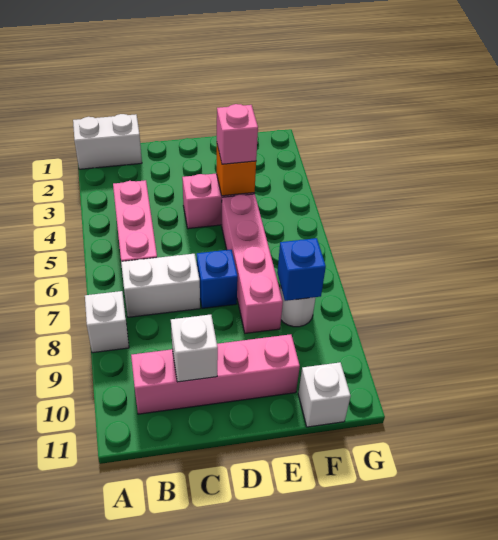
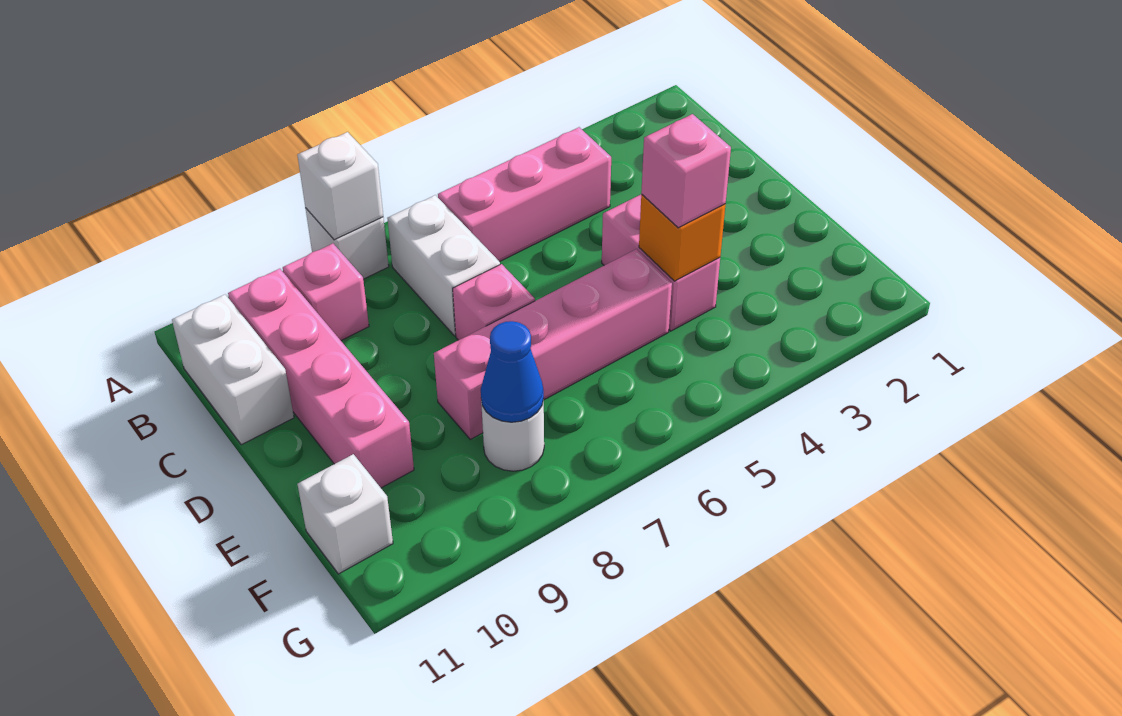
white 1x2 brick [73,114,142,169] -> white 1x2 brick moved to [172,295,294,445]
none -> pink 1x1 brick [283,244,369,340]
white 1x1 brick [171,315,218,382] -> white 1x1 brick moved to [297,132,383,240]
blue 1x1 brick [197,250,238,308] -> pink 1x1 brick [453,264,535,340]
blue 1x1 brick [277,238,326,301] -> blue 1x1 cone [481,321,544,422]

